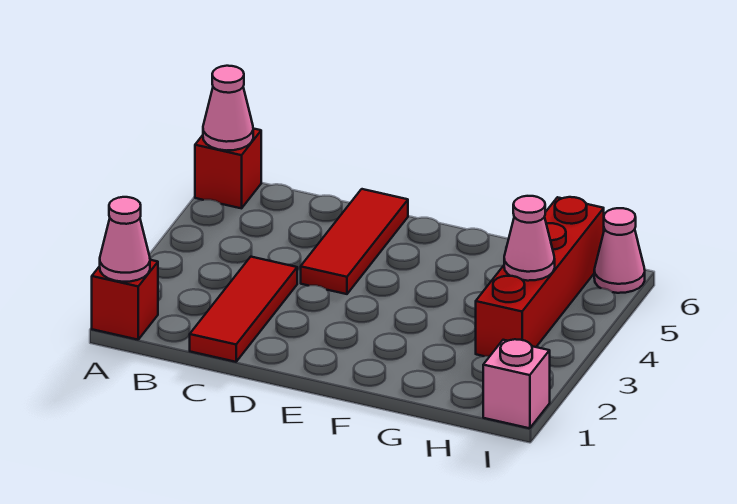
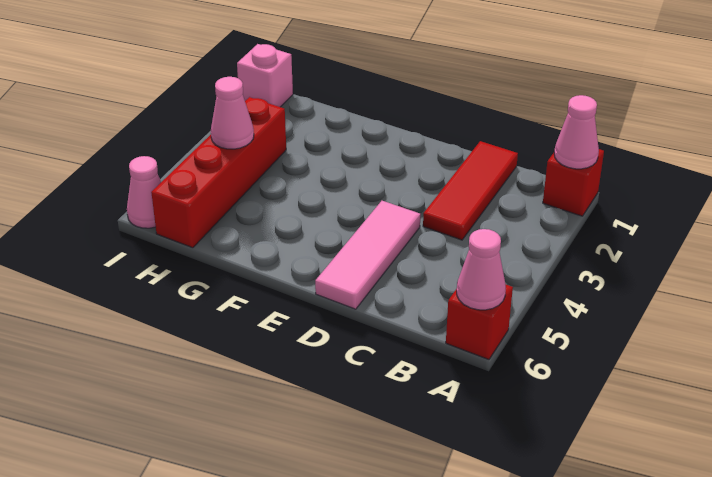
red 1x3 tile [301,189,408,294] -> pink 1x3 tile [315,201,420,309]

